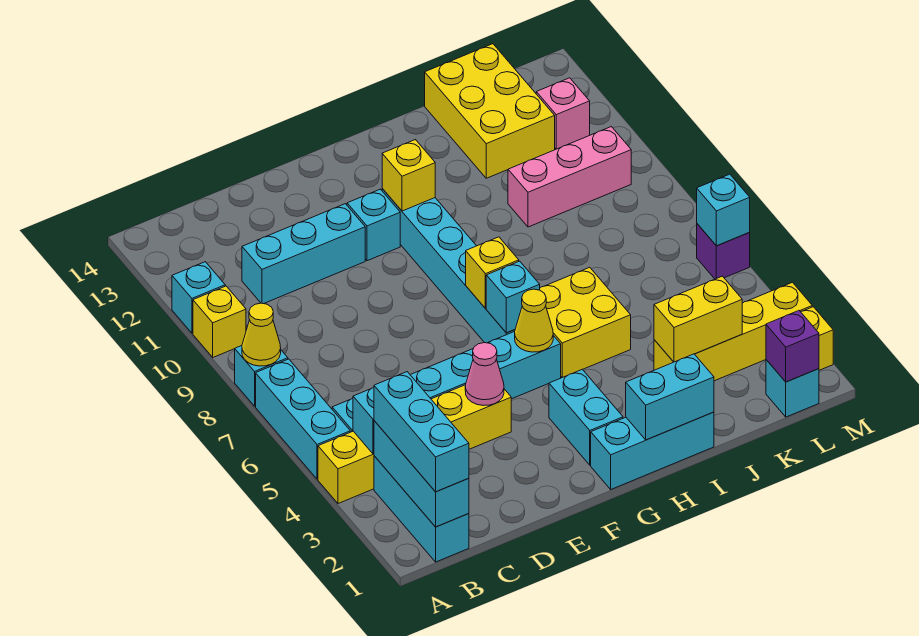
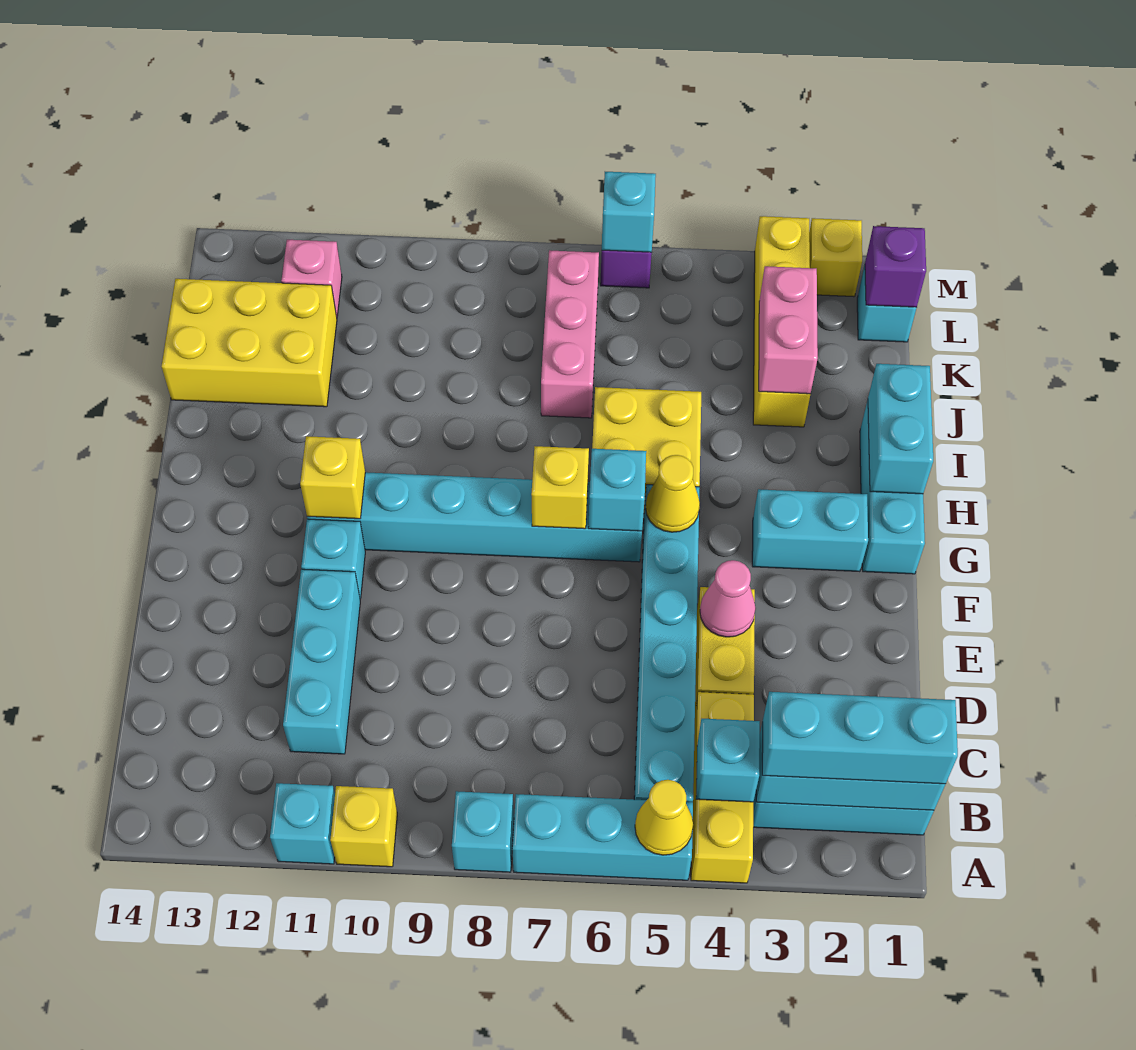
yellow 1x1 cone [242,303,281,366] -> yellow 1x1 cone moved to [635,780,693,855]
yellow 1x2 brick [654,276,742,362] -> pink 1x2 brick [759,266,818,394]
pink 1x3 brick [508,127,631,227] -> pink 1x3 brick moved to [541,250,599,418]

